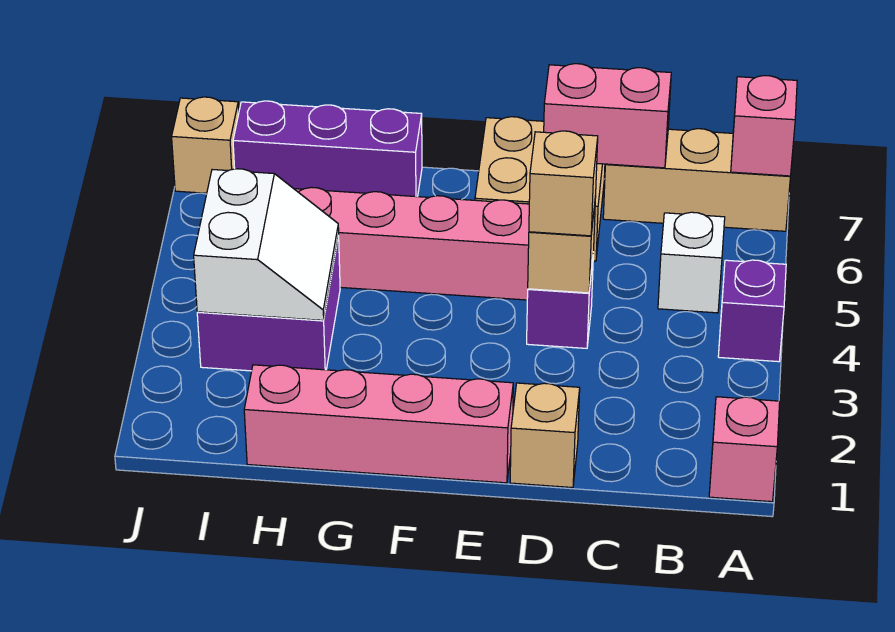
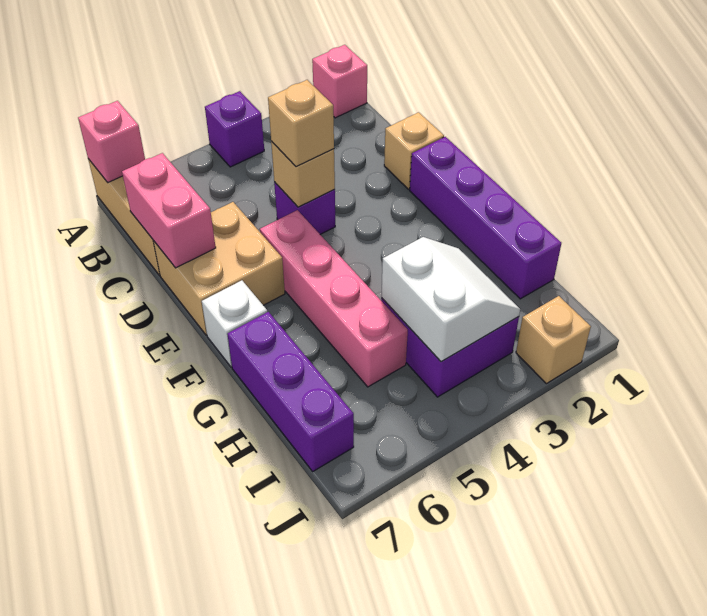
white 1x1 brick [658,212,725,313] -> white 1x1 brick moved to [202,280,267,367]
pink 1x4 brick [244,365,513,483] -> purple 1x4 brick [410,137,561,299]
white 2x2 slope [194,169,339,320] -> white 2x2 slope turned to [381,237,520,362]
tan 1x1 brick [172,97,239,193] -> tan 1x1 brick moved to [516,296,591,384]

